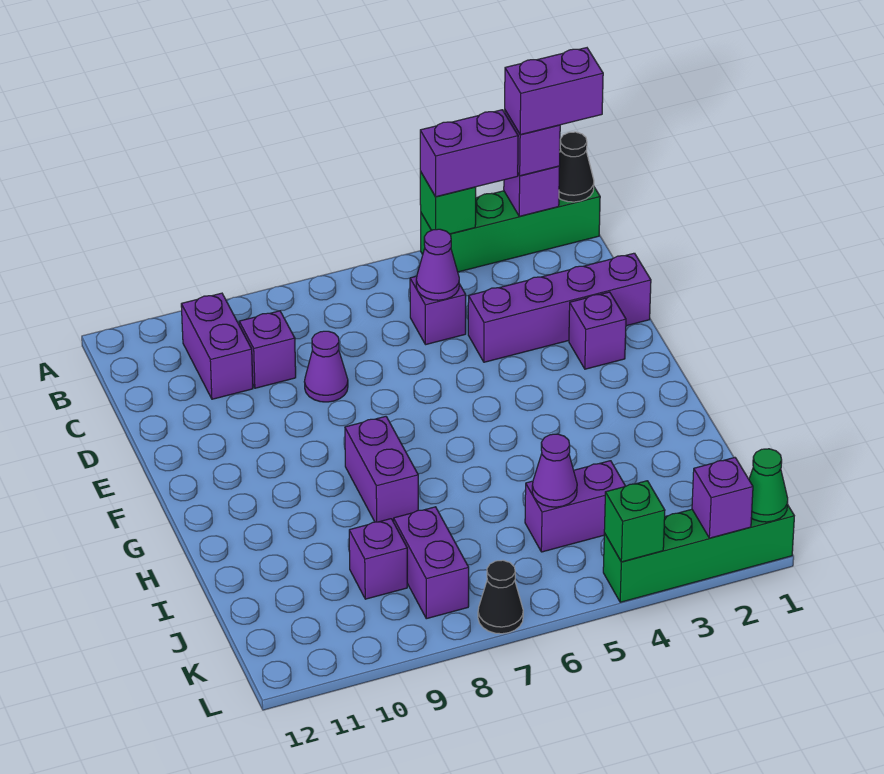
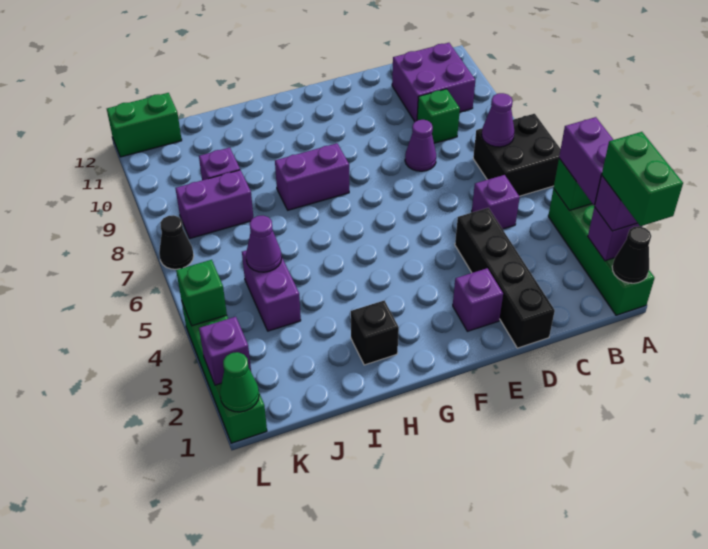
purple 1x2 brick [505,48,603,135] -> green 1x2 brick [602,132,683,226]
none -> black 2x2 brick [473,114,561,196]
purple 1x2 brick [181,293,253,399] -> purple 2x2 brick [392,43,475,122]
purple 1x1 cone [416,229,459,300] -> purple 1x1 cone moved to [482,93,514,147]
purple 1x1 brick [239,311,296,388] -> green 1x1 brick [417,89,460,143]
purple 1x4 brick [468,253,651,362] -> black 1x4 brick [455,208,555,348]
none -> black 1x1 brick [351,300,399,365]
none -> green 1x2 brick [107,93,182,157]

